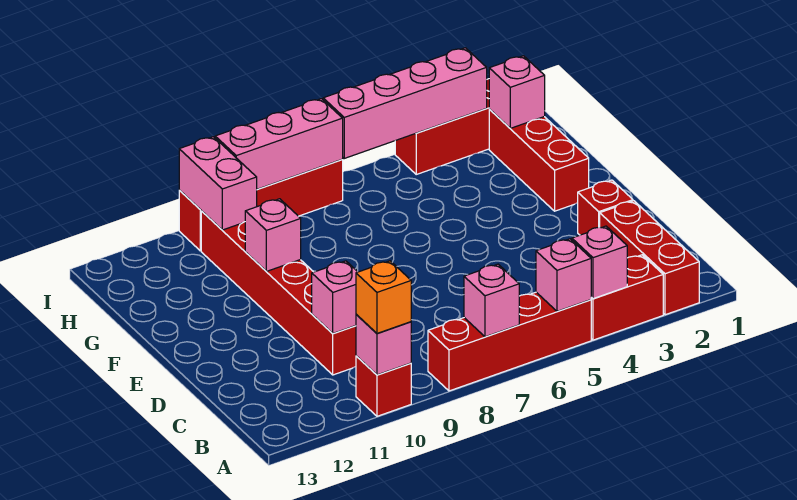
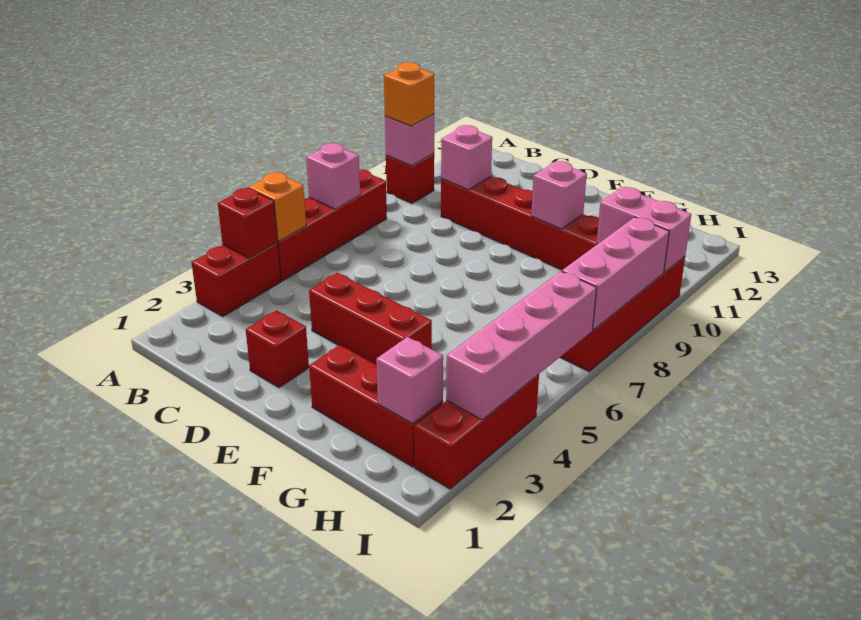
red 1x3 brick [600,201,699,315] -> red 1x3 brick moved to [309,273,432,365]
pink 1x1 brick [572,226,627,299] -> red 1x1 brick [218,188,277,258]
pink 1x1 brick [536,239,591,311] -> orange 1x1 brick [248,172,306,241]

